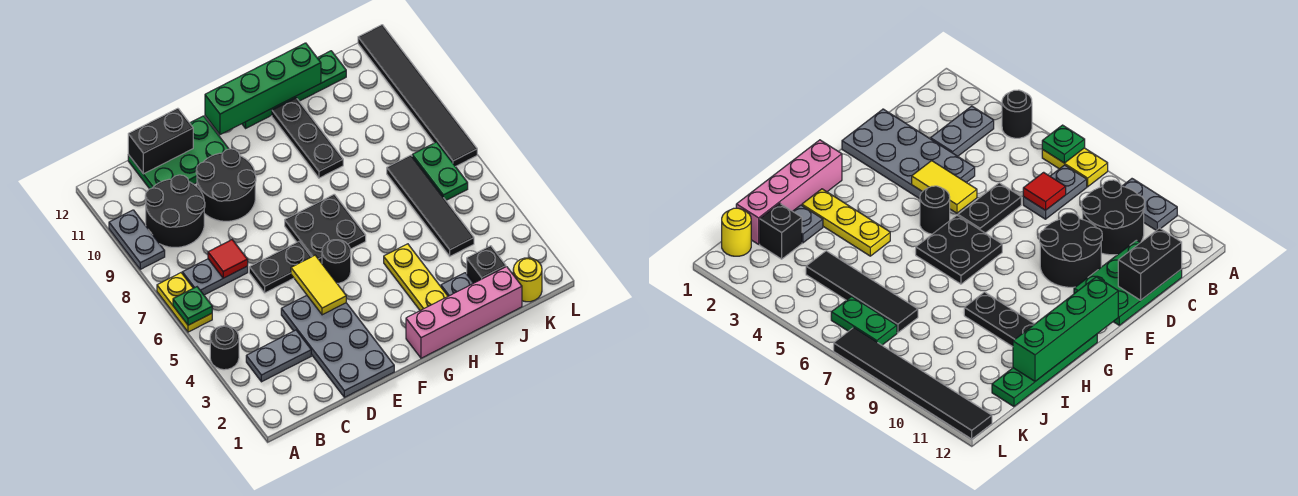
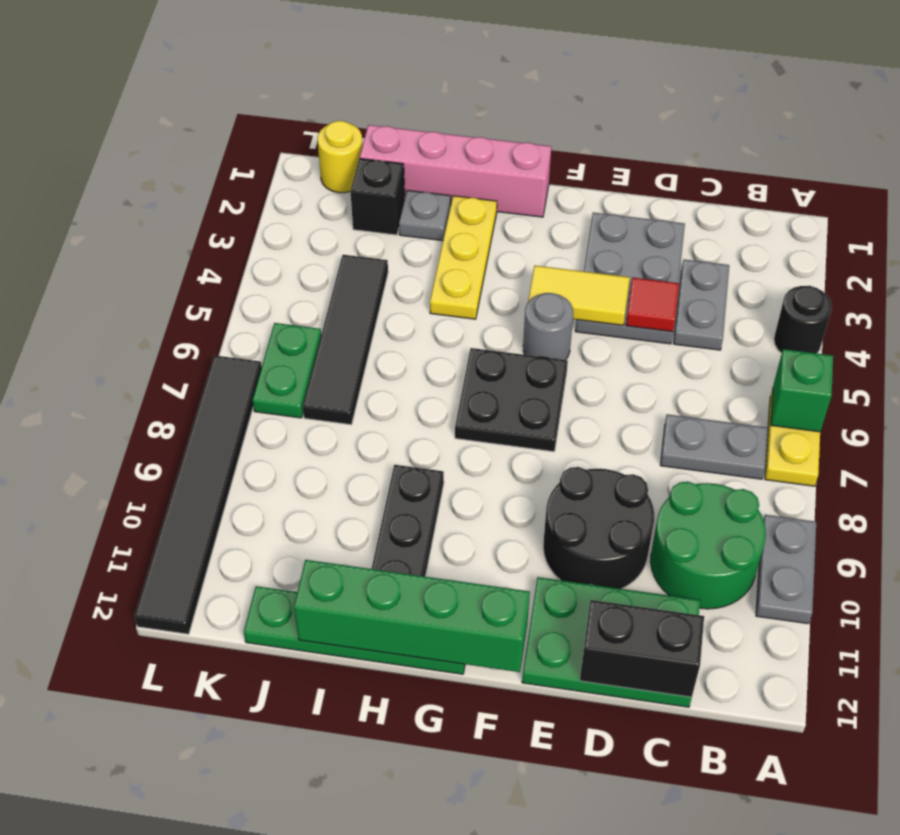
green 1x1 plate [173,287,212,325] -> green 1x1 brick [771,349,833,432]
grey 1x2 plate [246,330,311,382] -> grey 1x2 plate turned to [674,260,729,350]
black 2x2 round brick [145,175,205,247] -> green 2x2 round brick [650,482,766,609]
red 1x1 tile [208,240,248,278] -> red 1x1 tile moved to [626,278,679,332]
grey 2x4 plate [281,296,394,397] -> grey 2x3 plate [575,213,685,344]
black 1x2 plate [249,241,311,293] -> none
yellow 1x2 tile [291,255,346,315] -> yellow 1x2 tile turned to [528,266,630,325]
black 1x1 round brick [322,240,351,283] -> grey 1x1 round brick [523,293,573,360]

